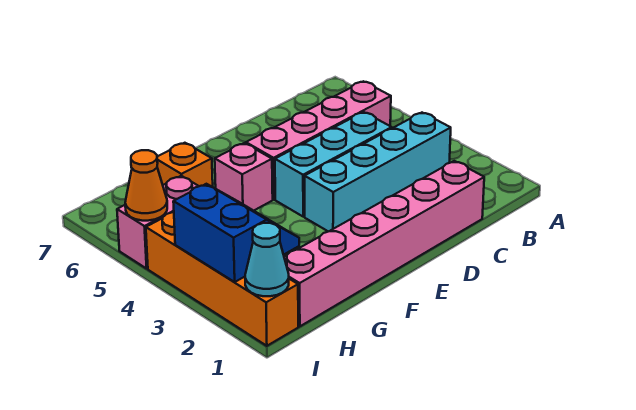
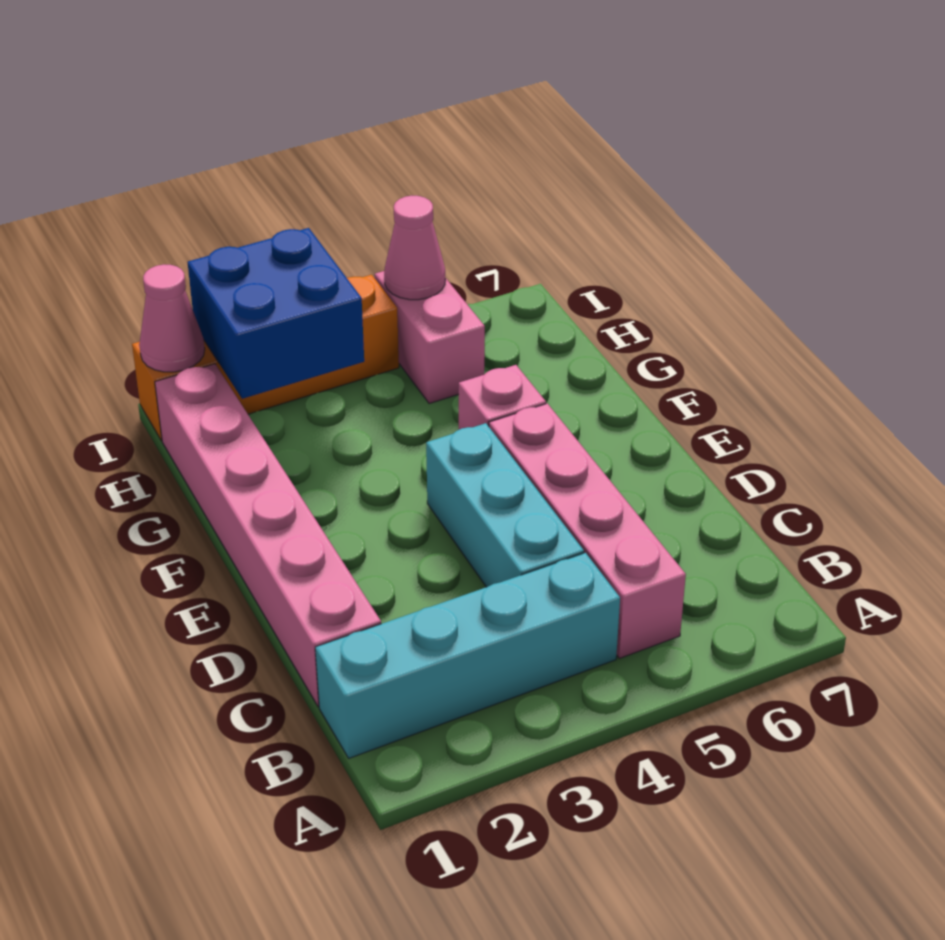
cyan 1x4 brick [305,113,451,232] -> cyan 1x4 brick turned to [315,553,620,758]
orange 1x1 brick [157,143,213,187] -> none
blue 2x2 slope [173,184,299,282] -> blue 2x2 brick [188,228,364,399]
cyan 1x1 cone [245,223,289,296] -> pink 1x1 cone [139,264,205,372]
orange 1x1 cone [125,150,167,221] -> pink 1x1 cone [384,196,445,300]

